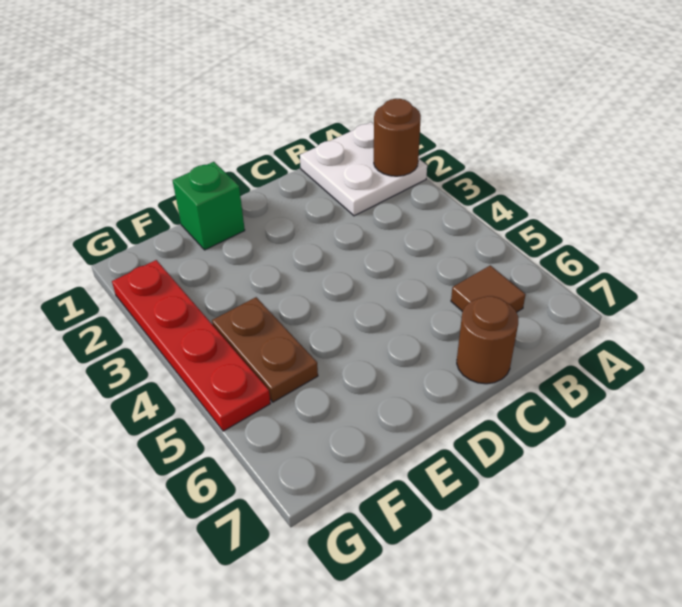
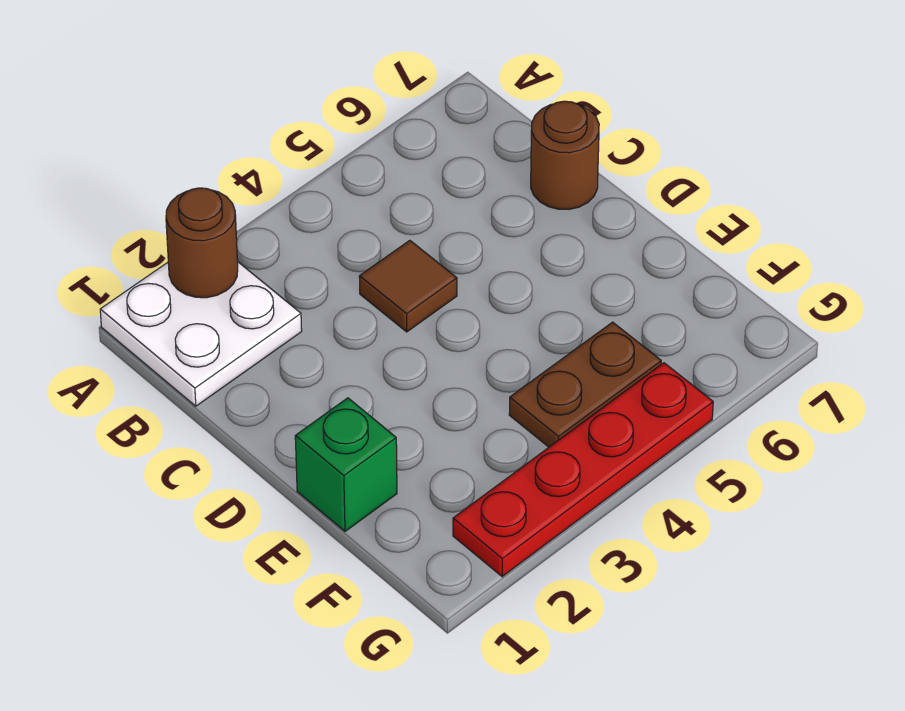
brown 1x1 tile [451,265,526,312] -> brown 1x1 tile moved to [359,240,457,332]

